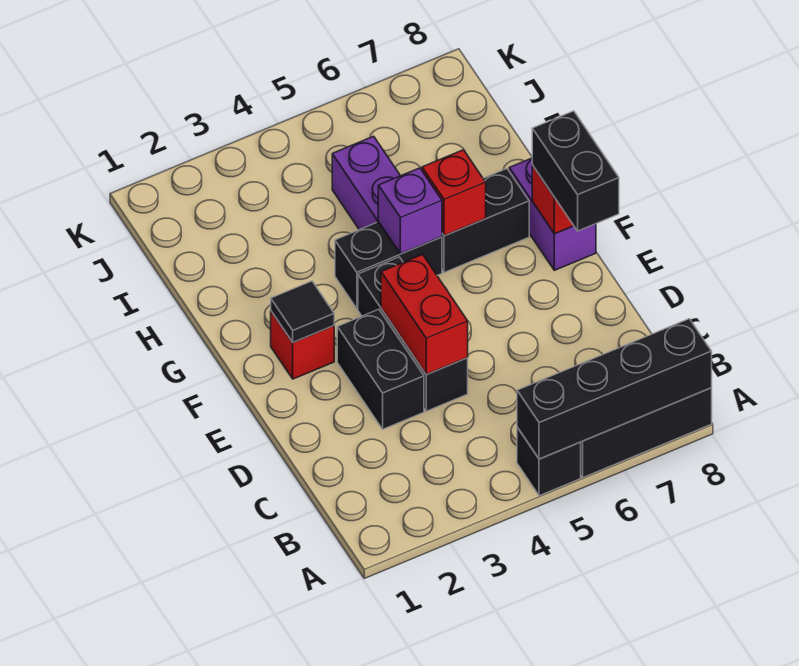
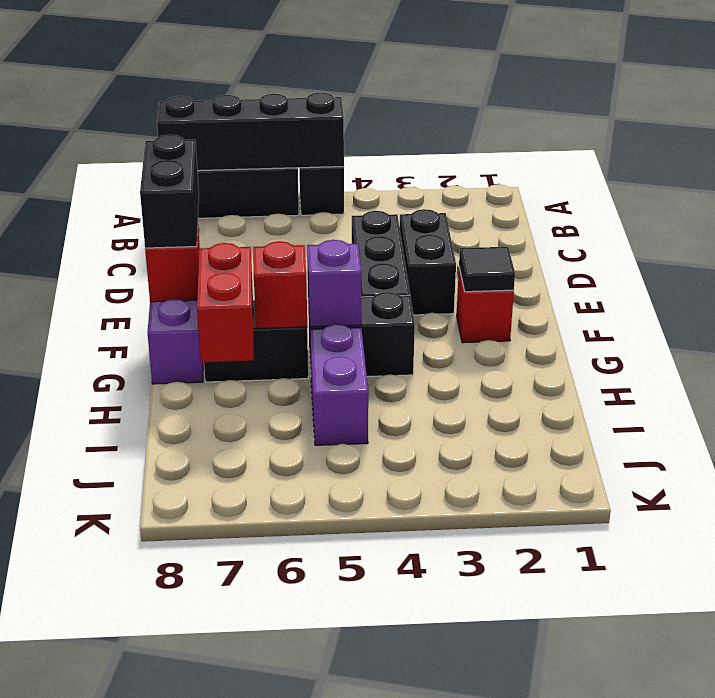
red 1x2 brick [381,254,468,375] -> red 1x2 brick moved to [197,243,254,362]

